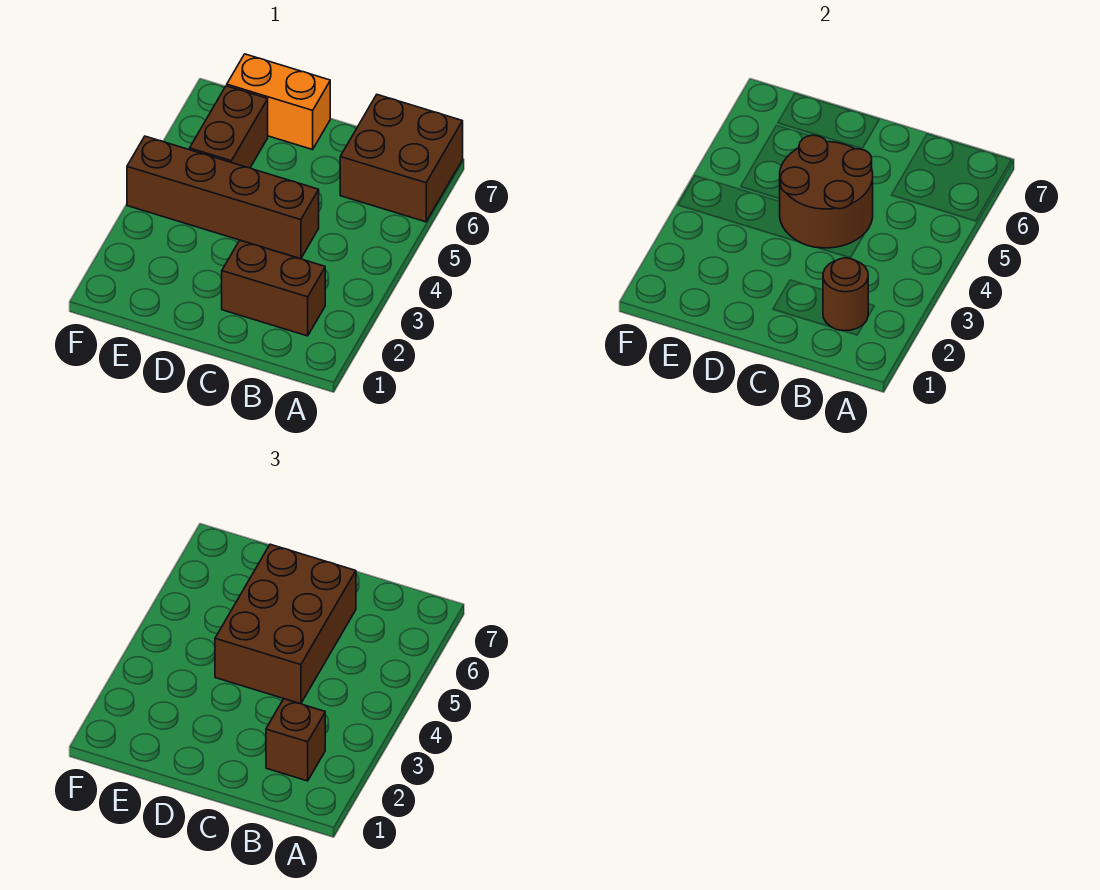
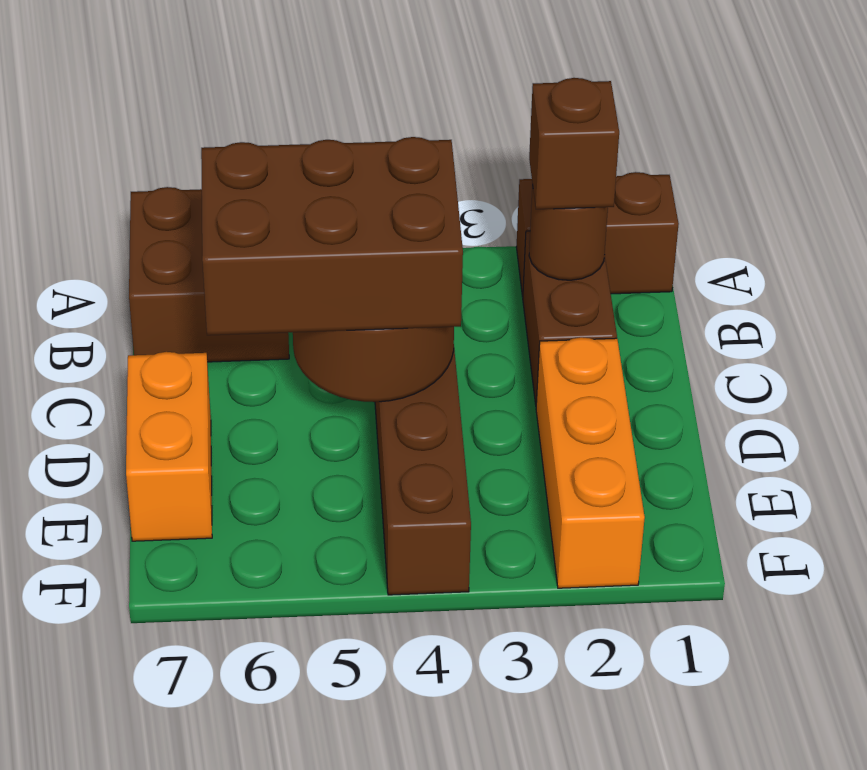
none -> orange 1x3 brick [536,337,645,588]
brown 1x2 brick [190,86,268,168] -> brown 1x2 brick moved to [516,172,679,297]

